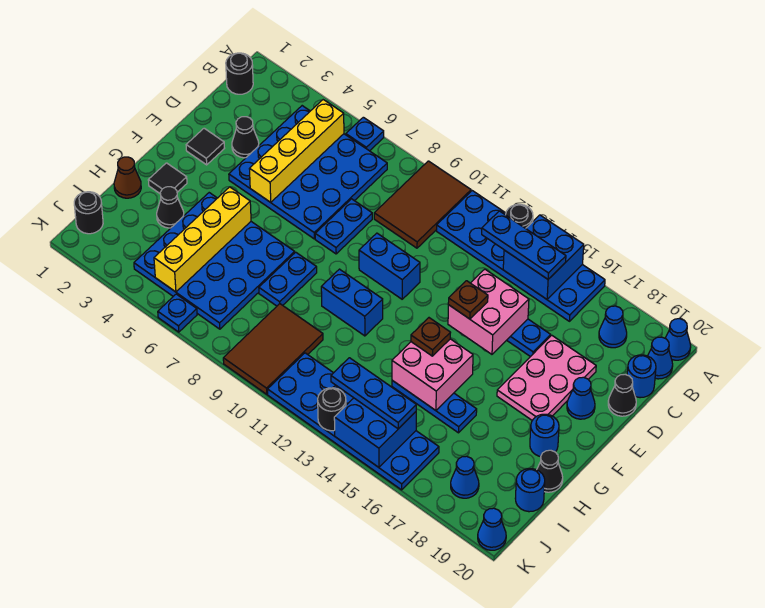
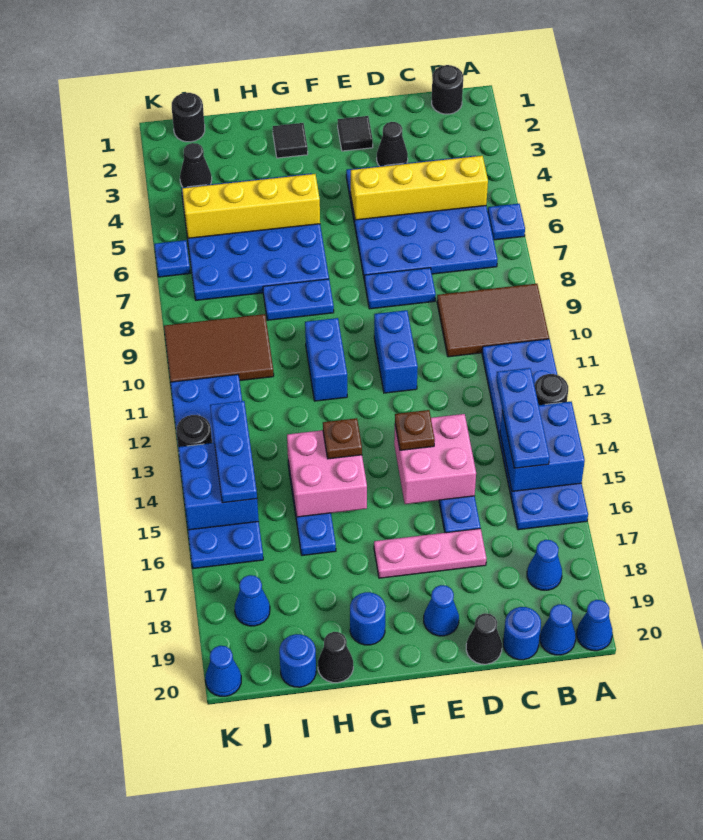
pink 2x3 plate [497,335,596,420] -> pink 1x3 plate [374,529,486,578]
brown 1x1 cone [114,157,141,198] -> none
black 1x1 cone [157,187,184,228] -> black 1x1 cone moved to [180,143,212,187]

